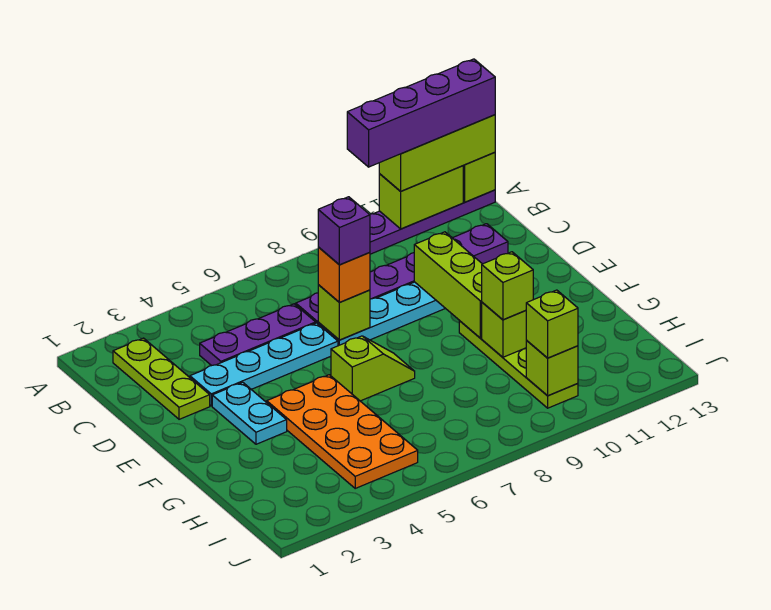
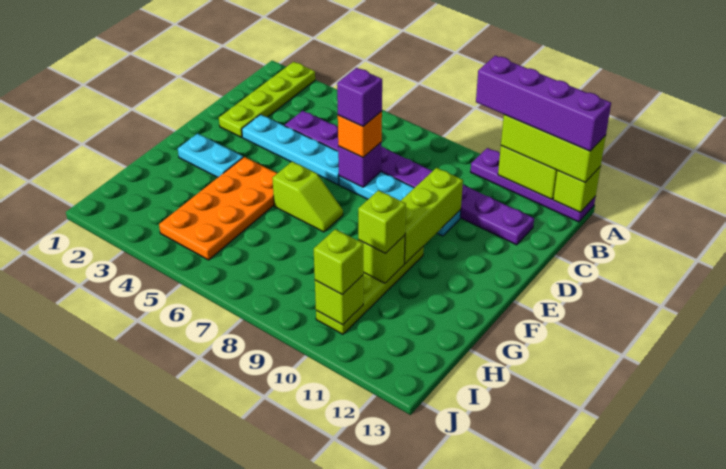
lime 1x3 plate [113,338,210,419] -> lime 1x4 plate [219,62,315,137]
lime 1x1 brick [318,285,370,340] -> purple 1x1 brick [338,142,382,187]
cyan 1x2 plate [212,382,287,444] -> cyan 1x2 plate turned to [178,134,243,177]

